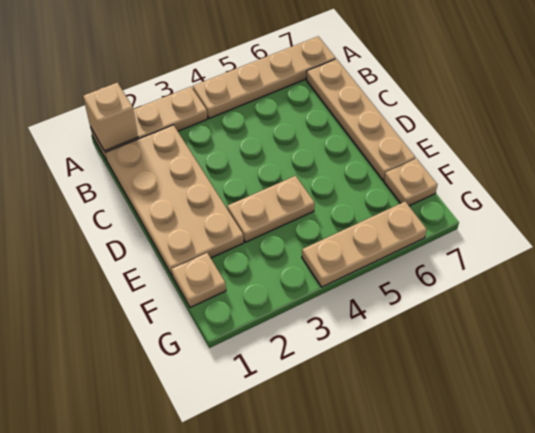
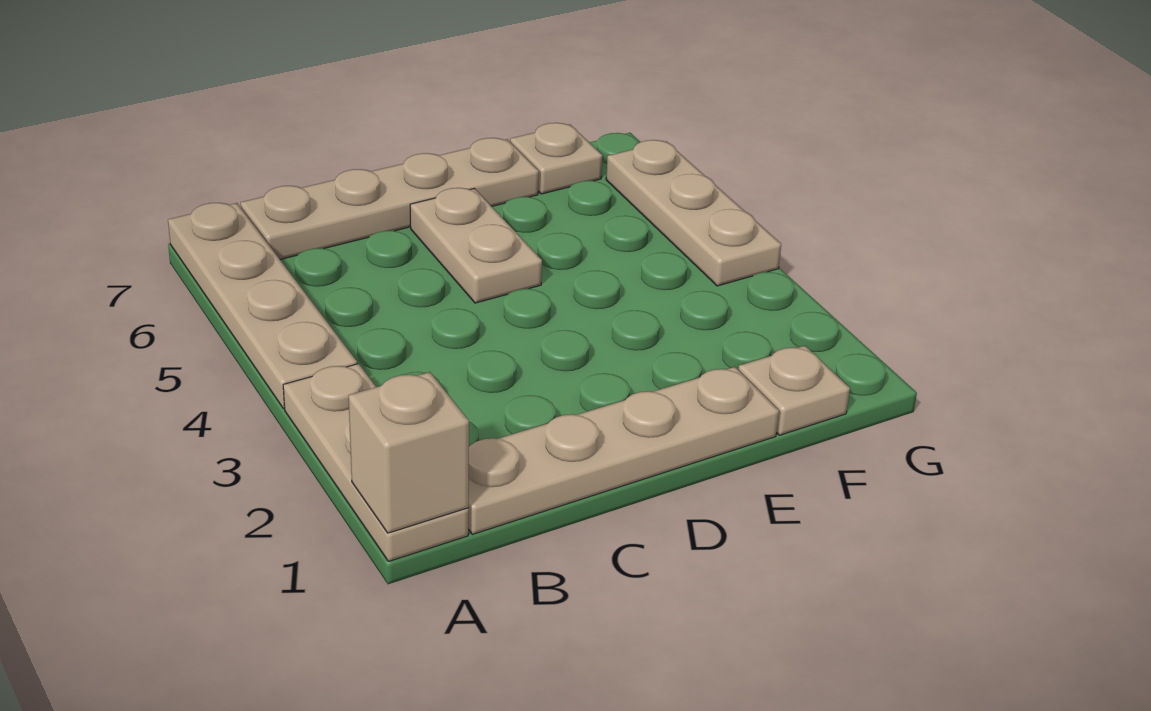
tan 2x4 plate [105,125,244,275] -> tan 1x4 plate [468,367,779,534]
tan 1x2 plate [227,176,315,242] -> tan 1x2 plate moved to [410,188,542,303]

